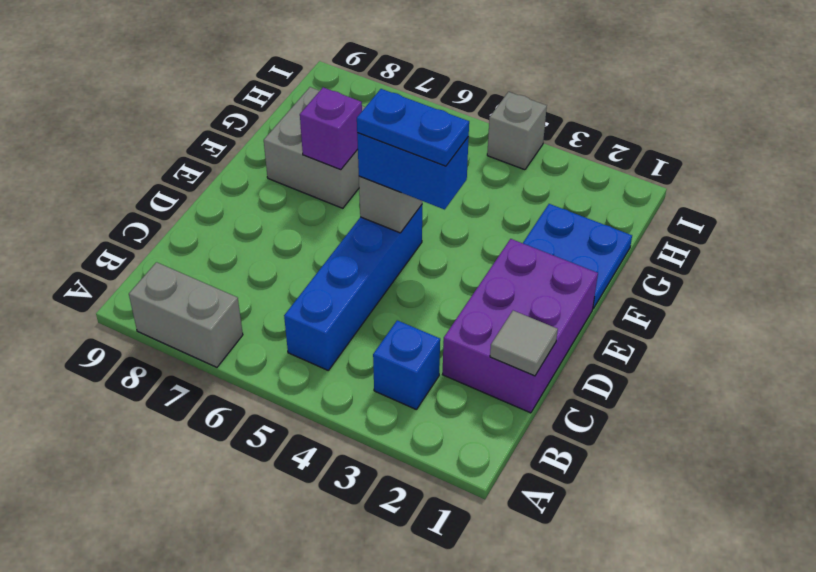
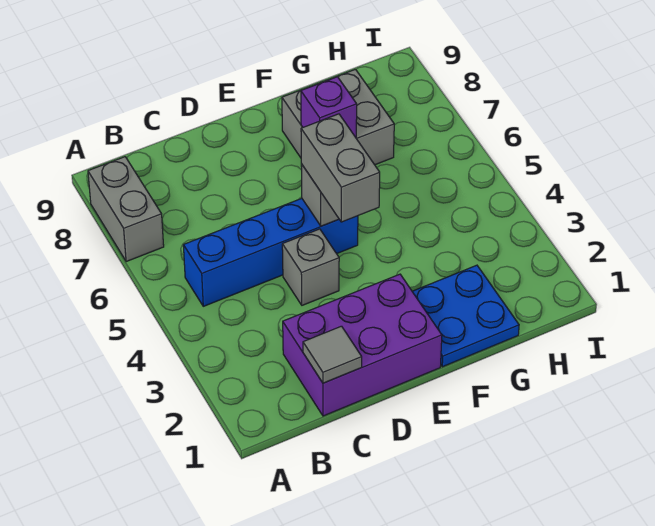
blue 1x1 brick [373,320,440,410] -> none
blue 1x2 brick [357,133,469,209] -> grey 1x2 brick [301,114,380,222]
blue 1x2 plate [357,89,469,166] -> none
grey 1x1 brick [487,92,547,170] -> grey 1x1 brick moved to [282,229,339,305]

